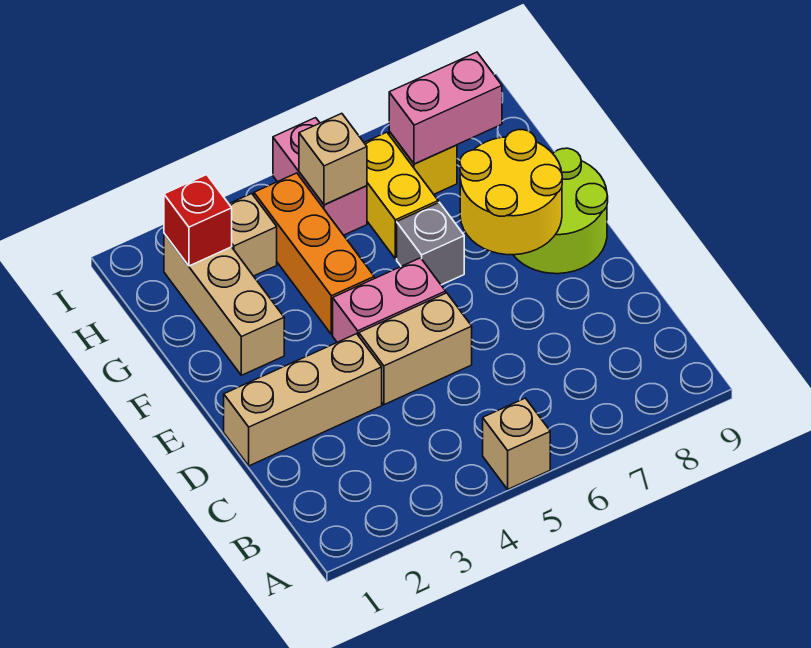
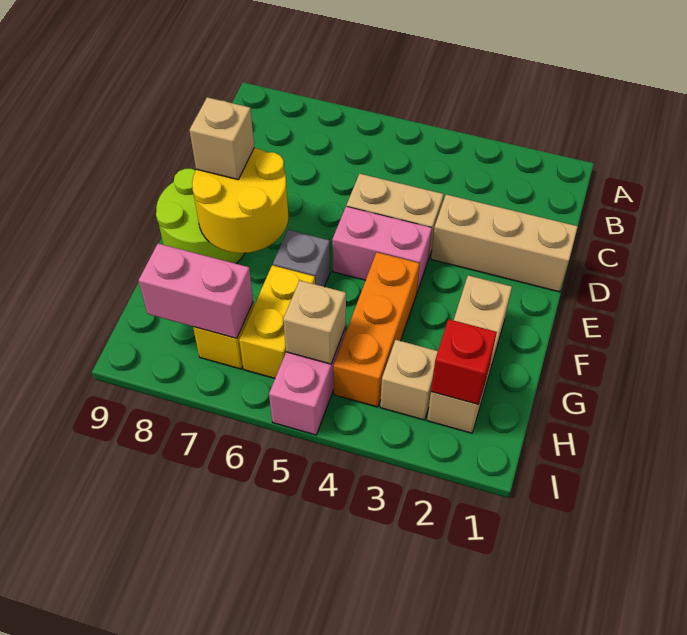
tan 1x1 brick [483,398,550,489] -> tan 1x1 brick moved to [190,97,254,179]

